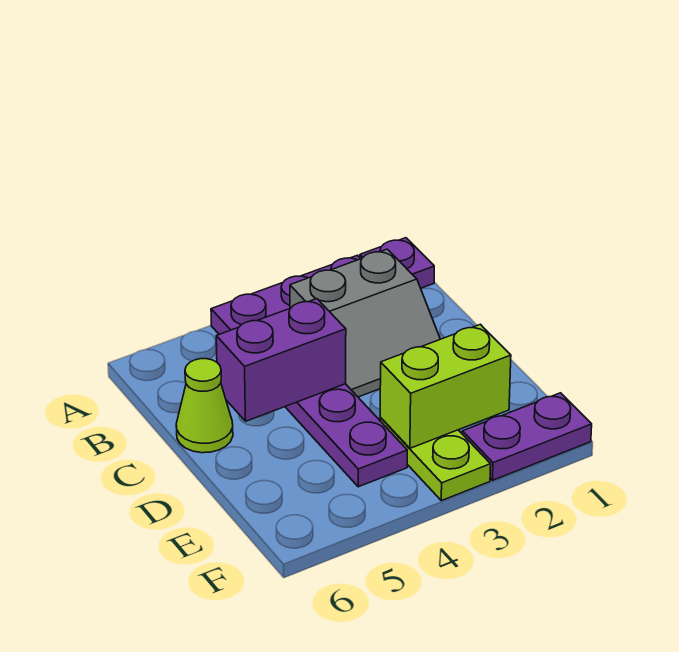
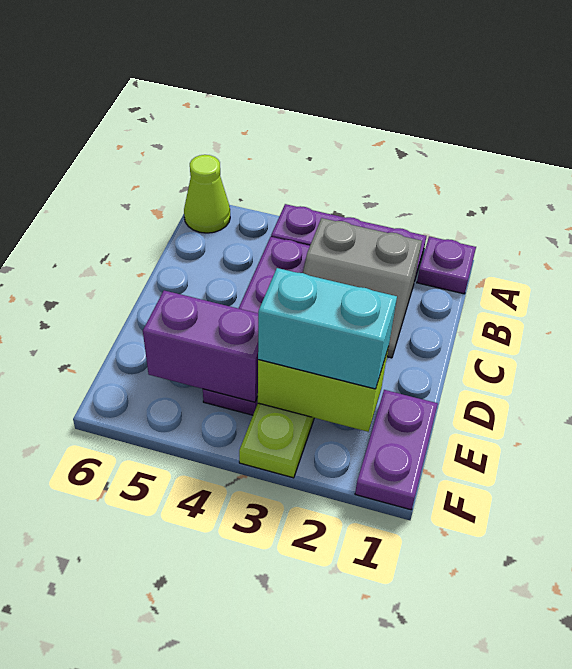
purple 1x2 brick [216,299,346,421] -> purple 1x2 brick moved to [143,290,258,402]
lime 1x1 cone [176,359,233,453] -> lime 1x1 cone moved to [184,155,230,233]
none -> cyan 1x2 brick [258,268,397,389]
purple 1x2 plate [462,393,592,480] -> purple 1x2 plate turned to [355,390,438,510]

